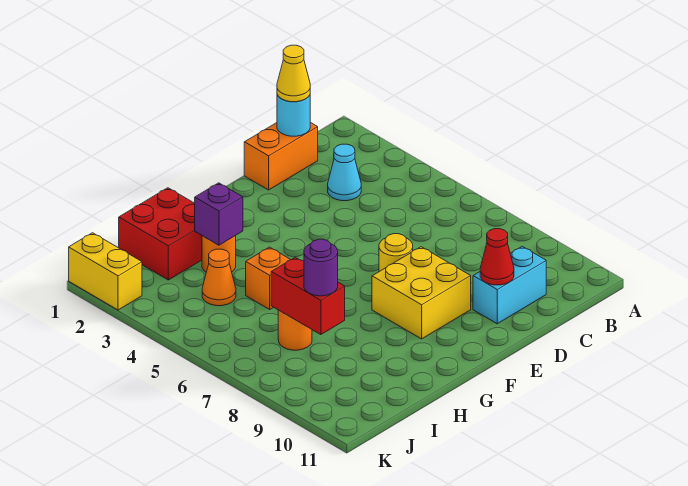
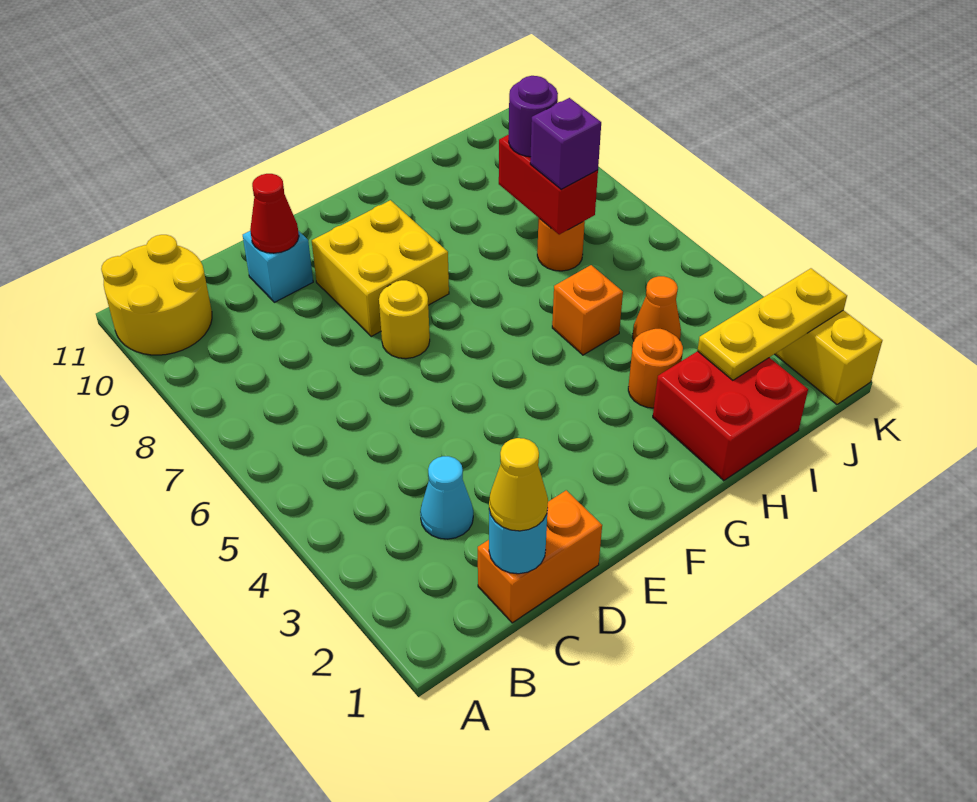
none -> yellow 2x2 round brick [101,235,212,355]
cyan 1x2 brick [473,246,546,324] -> cyan 1x1 brick [243,231,313,302]
purple 1x1 brick [195,183,243,245] -> purple 1x1 brick moved to [530,98,601,189]
none -> yellow 1x3 plate [697,268,847,380]

